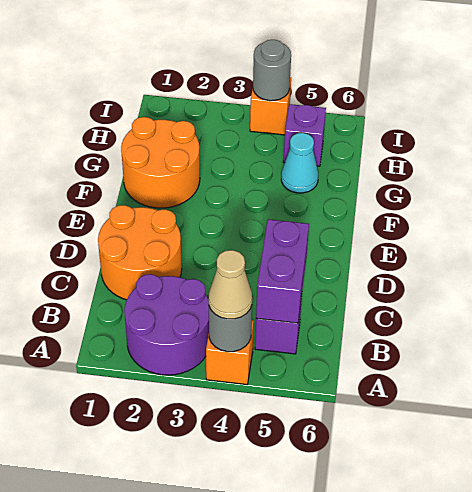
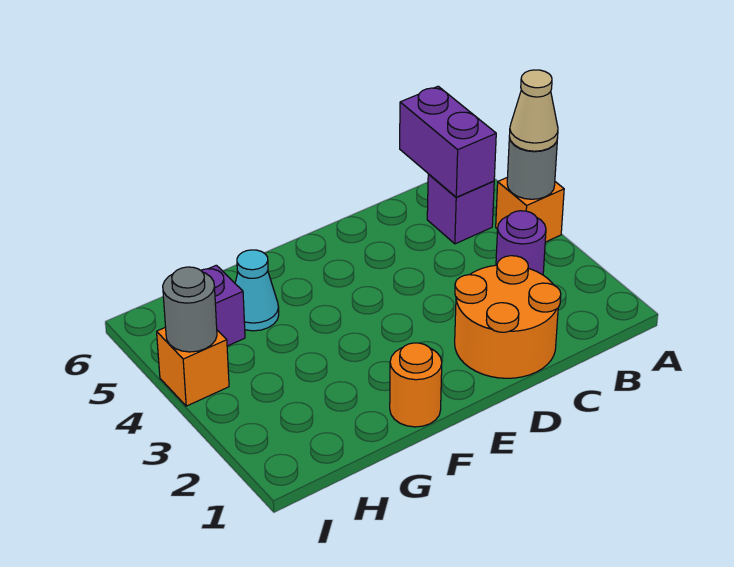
purple 2x2 round brick [124,274,209,375] -> purple 1x1 round brick [496,211,546,275]
purple 1x2 brick [256,219,309,323] -> purple 1x2 brick turned to [400,86,496,197]
orange 2x2 round brick [121,117,200,208] -> orange 1x1 round brick [390,343,442,427]

